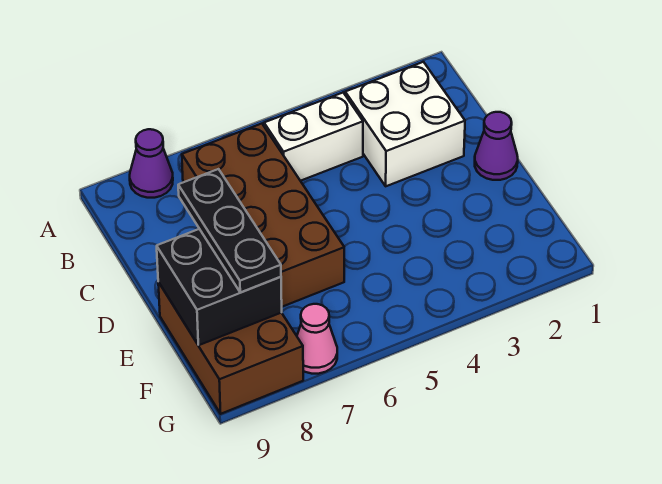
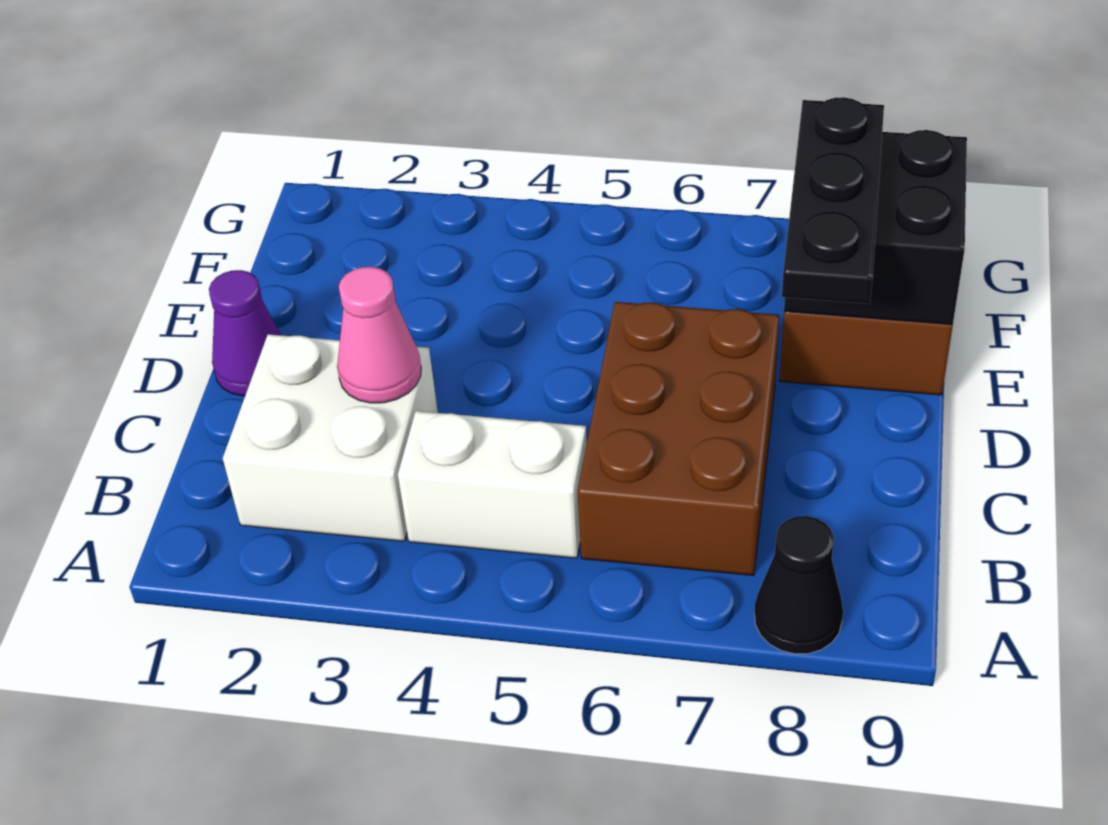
purple 1x1 cone [130,129,173,198] -> black 1x1 cone [754,516,843,654]
brown 2x4 brick [182,124,344,307] -> brown 2x3 brick [578,302,779,576]
pink 1x1 cone [297,304,337,374] -> pink 1x1 cone moved to [337,267,421,403]

